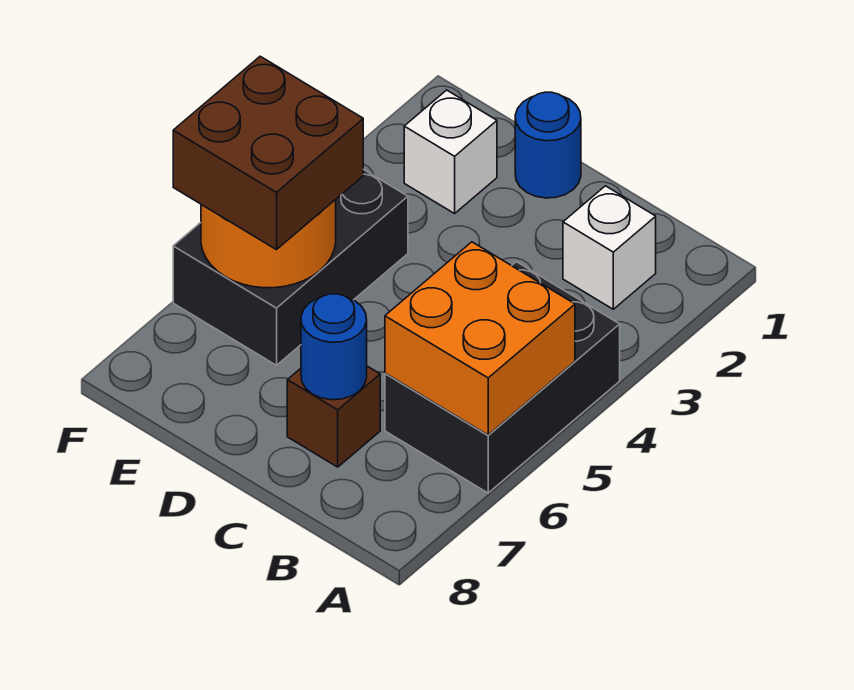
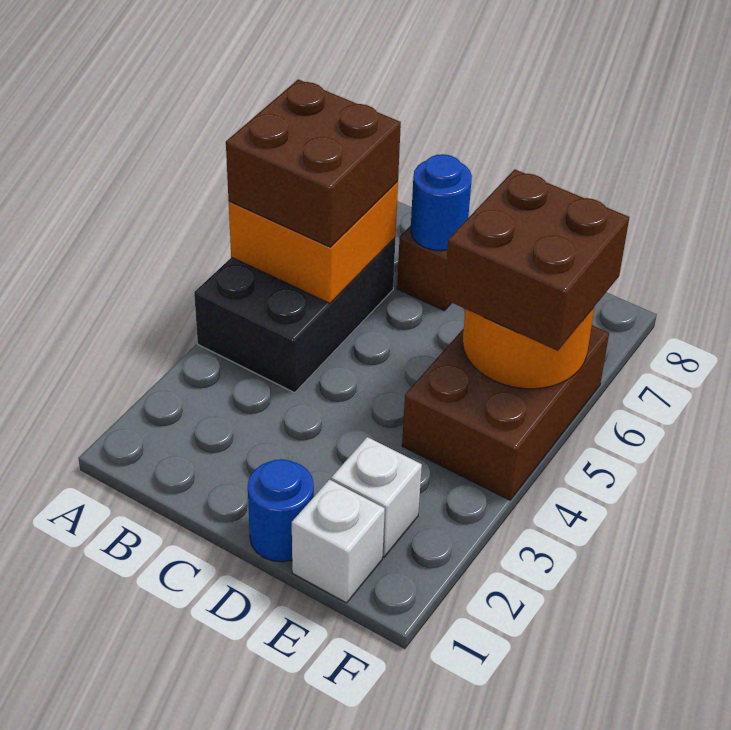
none -> brown 2x2 brick [226,79,401,247]
white 1x1 brick [563,186,656,309] -> white 1x1 brick moved to [292,480,385,603]
black 2x3 brick [173,169,408,365] -> brown 2x3 brick [402,325,609,500]

